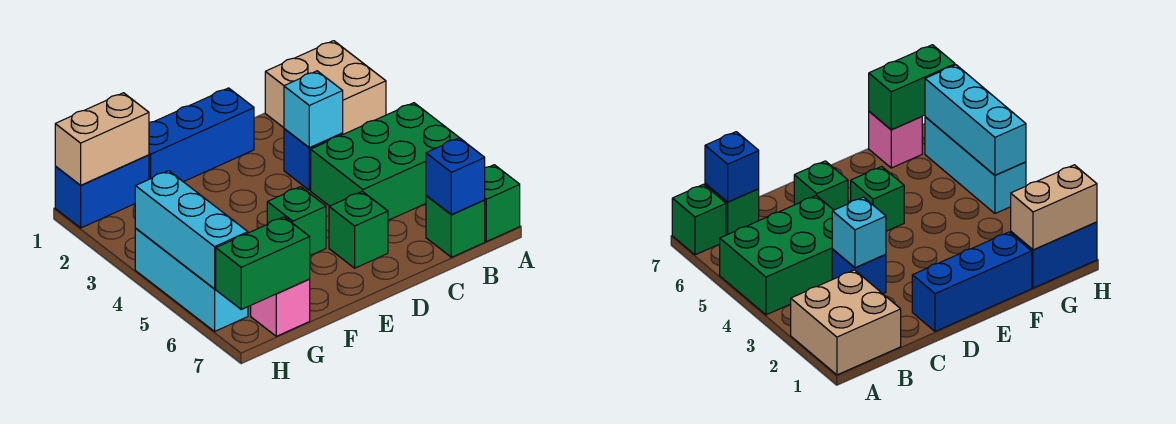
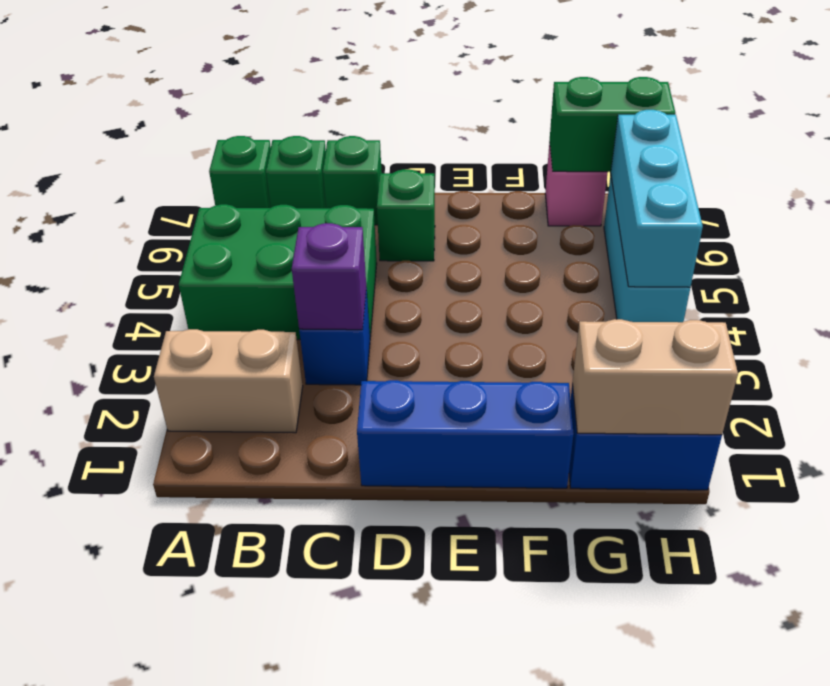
tan 2x2 brick [265,41,386,134] -> tan 1x2 brick [154,329,303,433]
blue 1x1 brick [426,138,485,215] -> none
cyan 1x1 brick [284,71,343,148] -> purple 1x1 brick [292,223,366,330]
green 1x1 brick [267,187,326,256] -> green 1x1 brick moved to [323,136,382,225]

